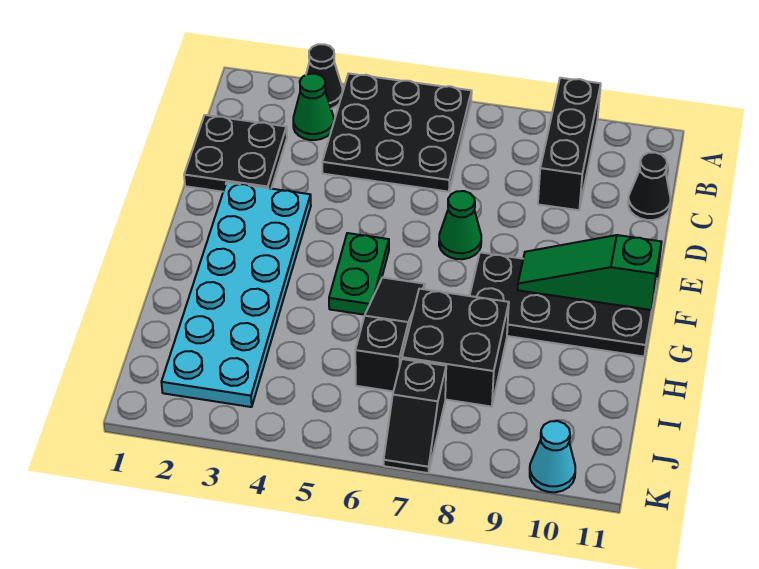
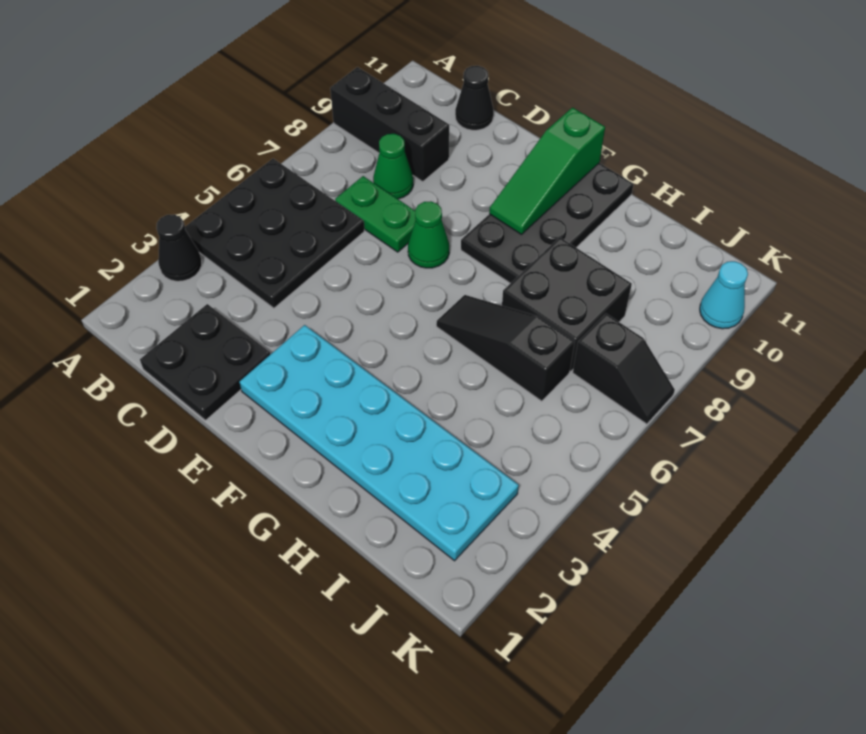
green 1x1 cone [293,74,334,140] -> green 1x1 cone moved to [373,134,413,199]
green 1x2 plate [329,233,389,315] -> green 1x2 plate moved to [335,176,416,252]

